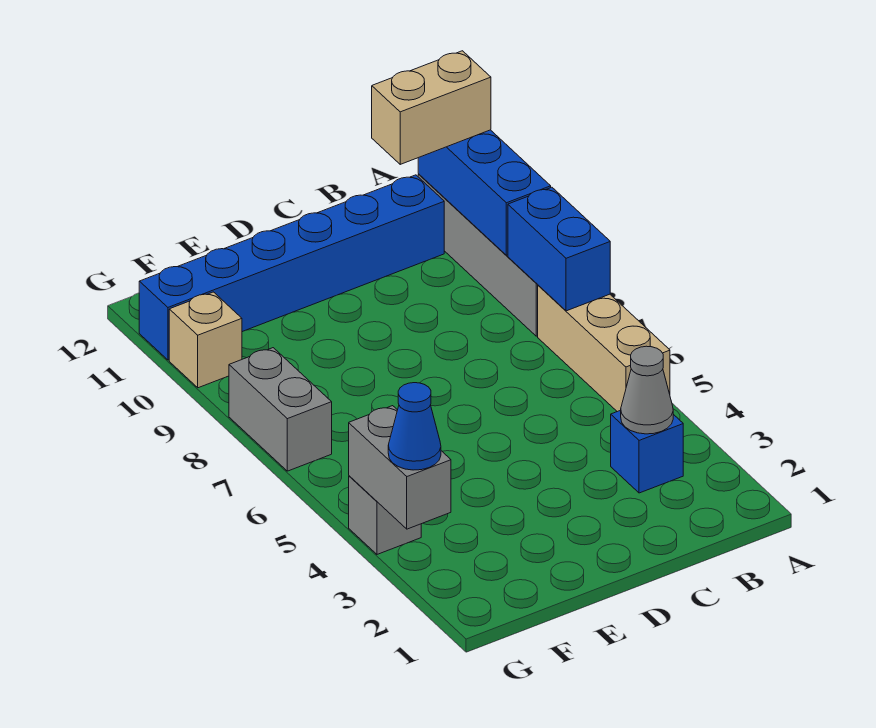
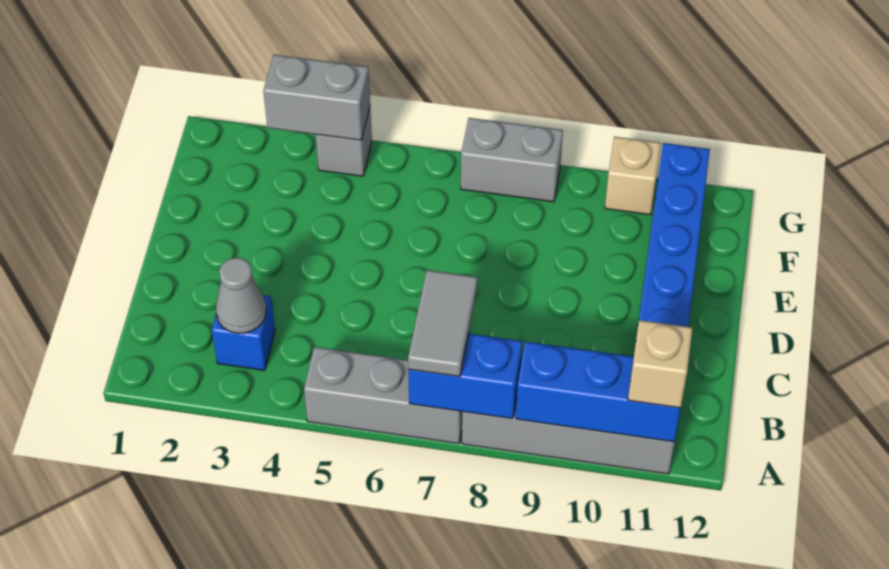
tan 1x3 brick [538,285,670,412] -> grey 1x3 brick [304,347,462,444]
none -> grey 1x2 tile [408,270,477,377]
tan 1x2 brick [372,51,491,164] -> tan 1x1 brick [628,320,692,408]
blue 1x1 cone [388,383,441,470] -> none

